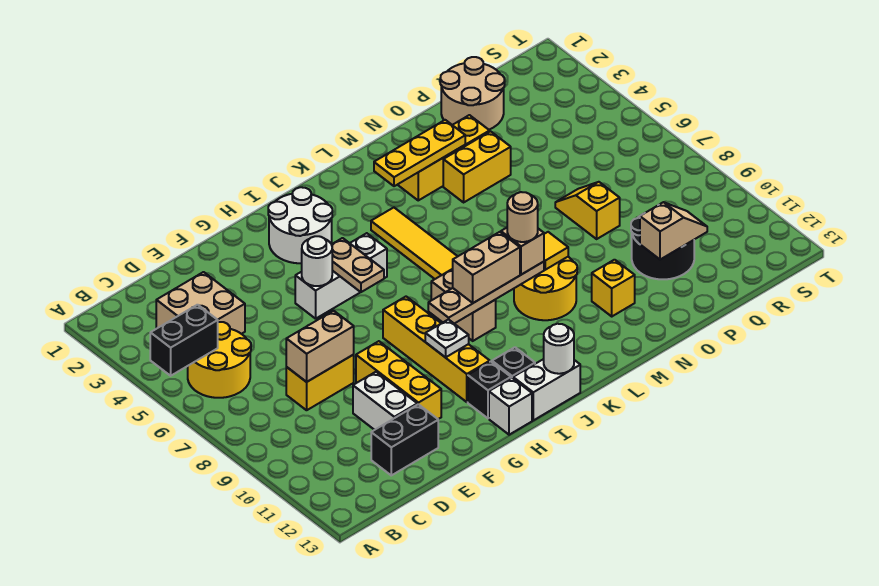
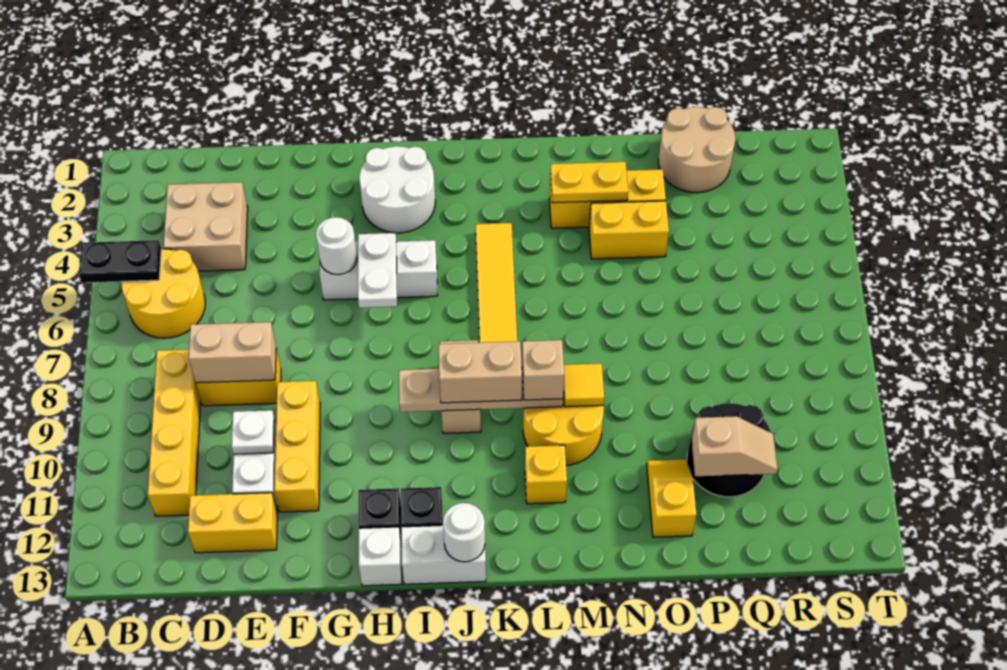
black 1x2 brick [150,305,218,376] -> black 1x2 plate [79,240,161,283]
black 1x2 brick [371,404,438,475] -> yellow 1x2 brick [188,493,277,553]
tan 1x2 plate [332,238,384,292] -> white 1x2 plate [358,233,397,308]
yellow 1x4 brick [383,297,490,402] -> yellow 1x4 brick moved to [148,350,201,516]
white 1x1 plate [425,319,469,357] -> white 1x1 plate moved to [232,410,274,454]
yellow 1x3 plate [374,120,465,186] -> yellow 1x2 plate [550,162,628,203]
tan 1x1 round brick [507,192,538,242] -> none
yellow 1x1 brick [592,260,635,316] -> yellow 1x1 brick moved to [525,445,567,504]
yellow 1x2 slope [555,182,620,239] -> yellow 1x2 slope moved to [647,459,696,537]

